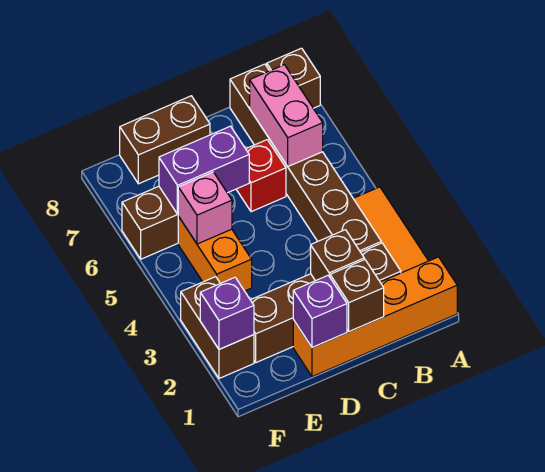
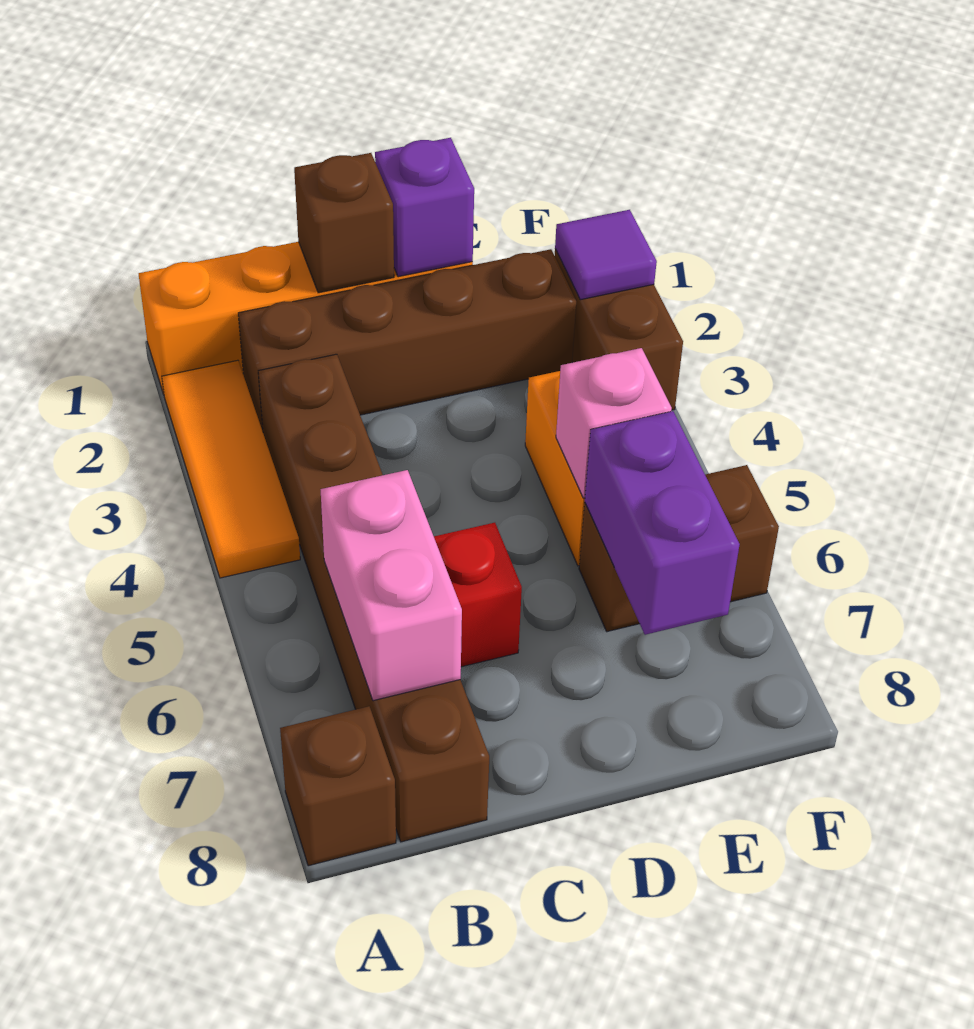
brown 1x1 brick [311,230,364,281] -> none
purple 1x2 brick [159,126,249,214] -> purple 1x2 brick turned to [585,411,740,635]
brown 1x2 brick [120,96,210,184] -> none
purple 1x1 brick [200,277,254,349] -> purple 1x1 tile [555,210,657,300]

